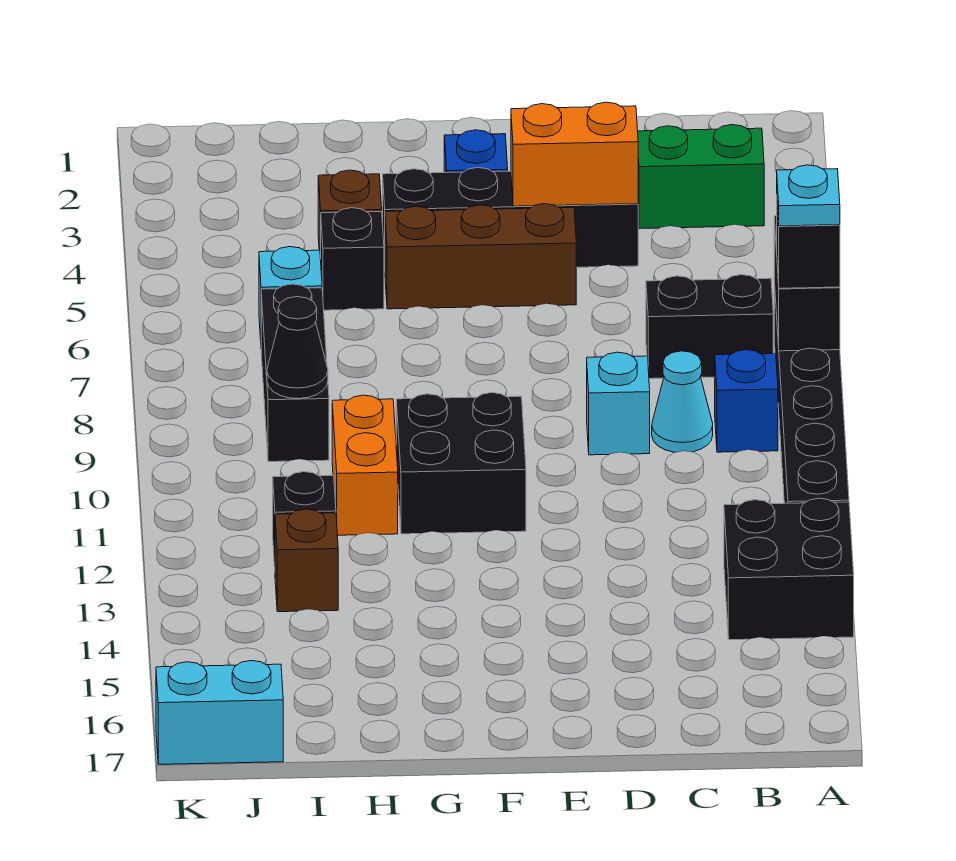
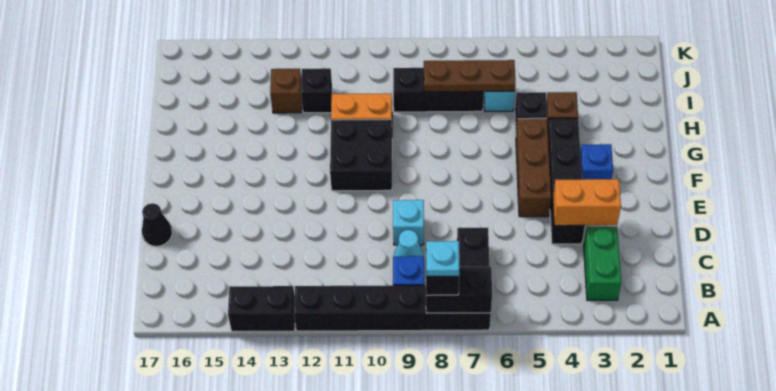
black 2x2 brick [724,498,854,640] -> black 1x2 brick [228,286,295,332]
orange 1x2 brick [511,102,638,206] -> orange 1x2 brick turned to [553,179,621,226]
none -> brown 1x3 plate [424,60,515,92]
black 1x1 cone [267,297,328,399] -> black 1x1 cone moved to [142,203,172,246]
cyan 1x2 brick [156,661,283,764] -> none

